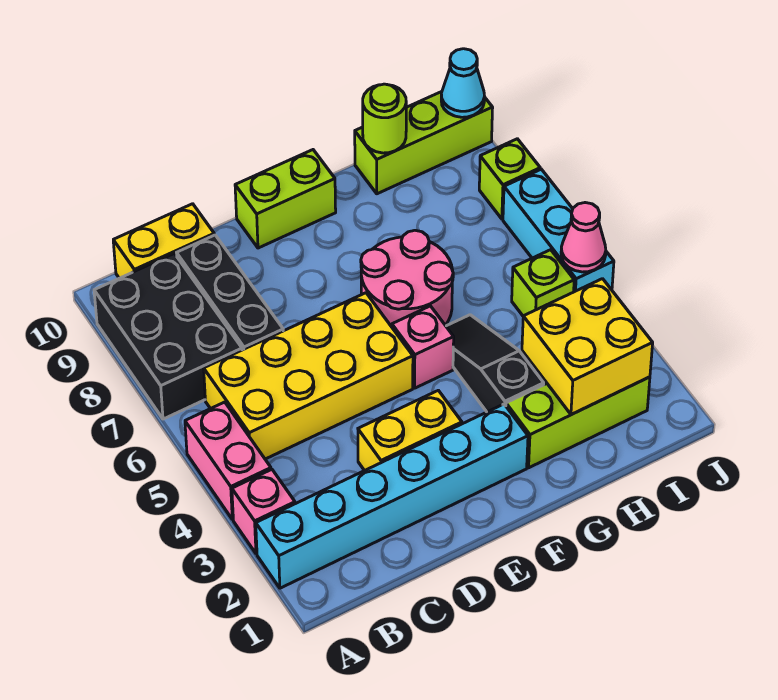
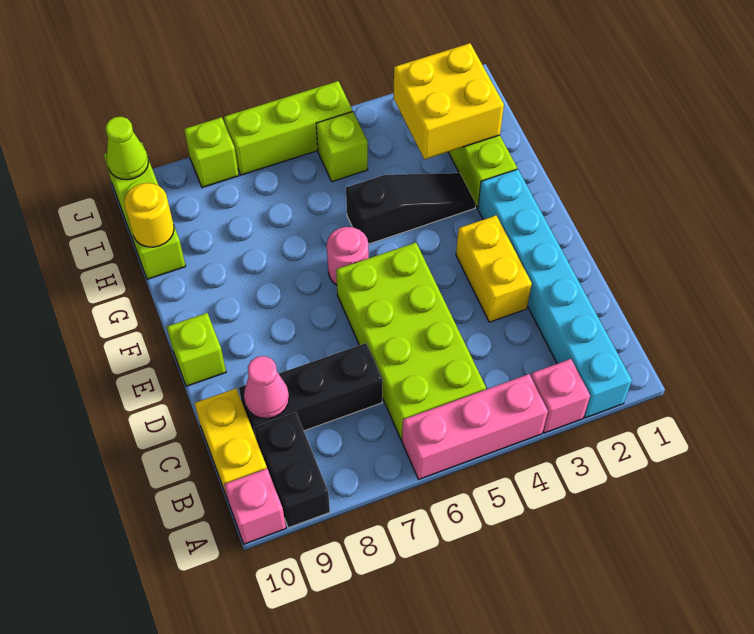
pink 1x2 brick [185,402,271,519] -> pink 1x3 brick [402,374,548,479]
black 2x3 brick [94,254,242,419] -> black 1x2 brick [254,412,330,528]
yellow 2x4 brick [204,293,413,459] -> lime 2x4 brick [336,242,486,440]
lime 1x2 brick [235,150,336,248] -> lime 1x1 brick [167,313,226,386]
pink 1x1 brick [392,306,454,388] -> pink 1x1 brick moved to [224,469,286,544]
pink 2x2 round brick [361,230,453,327] -> pink 1x1 round brick [327,227,369,285]
black 1x3 slope [446,315,544,412] -> black 1x3 slope turned to [346,173,476,244]
lime 1x1 round brick [363,84,406,153] -> yellow 1x1 round brick [124,183,174,247]
cyan 1x3 brick [503,169,614,292] -> lime 1x3 brick [224,81,352,175]
pink 1x1 cone [561,203,606,272] -> pink 1x1 cone moved to [244,356,289,419]
cyan 1x1 cone [441,49,485,117] -> lime 1x1 cone [106,117,149,180]

